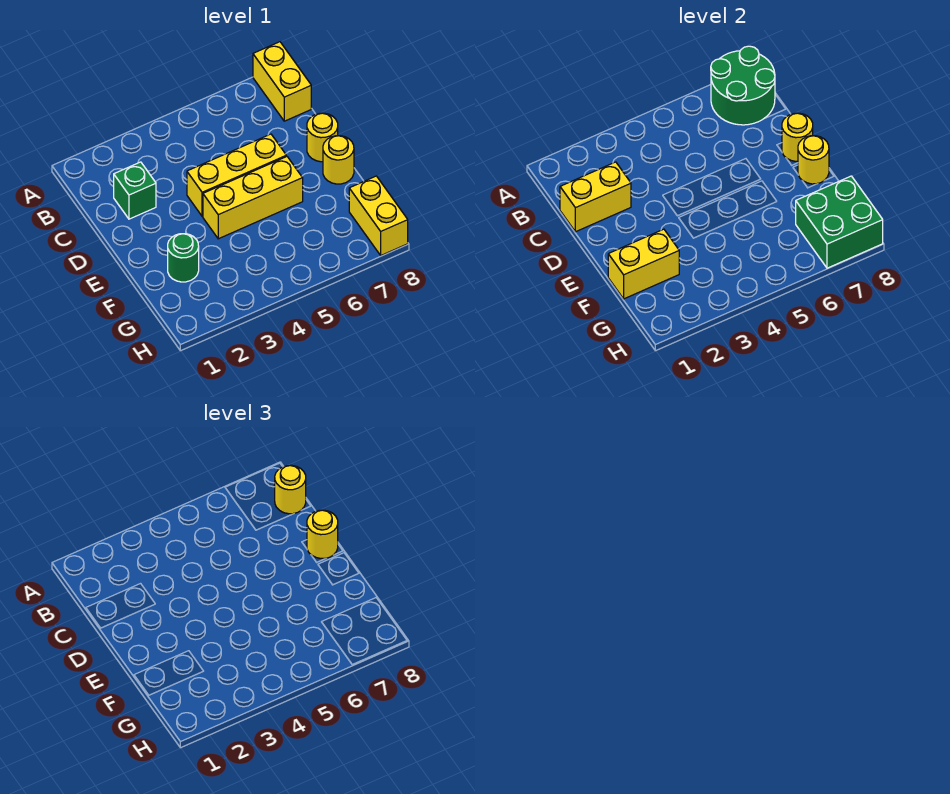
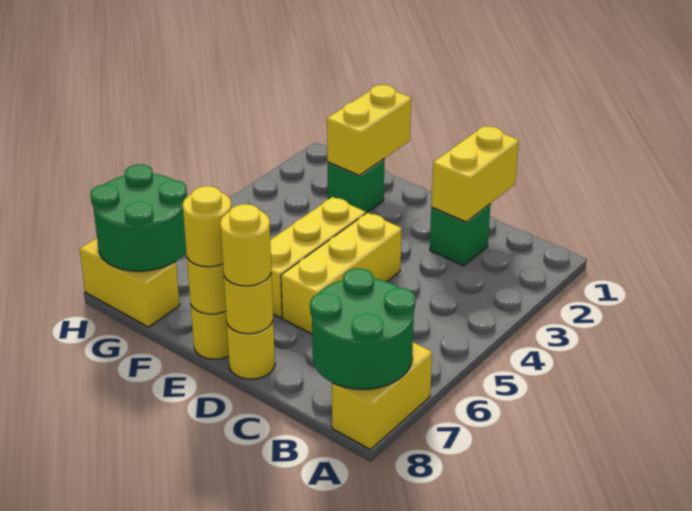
yellow 1x2 brick [253,42,311,121] -> yellow 1x2 brick turned to [332,342,432,450]
yellow 1x1 round brick [275,465,306,514] -> yellow 1x1 round brick moved to [183,186,231,267]
green 1x1 round brick [168,234,199,282] -> green 1x1 brick [328,159,385,213]
green 2x2 brick [796,176,883,268] -> green 2x2 round brick [90,164,187,271]

